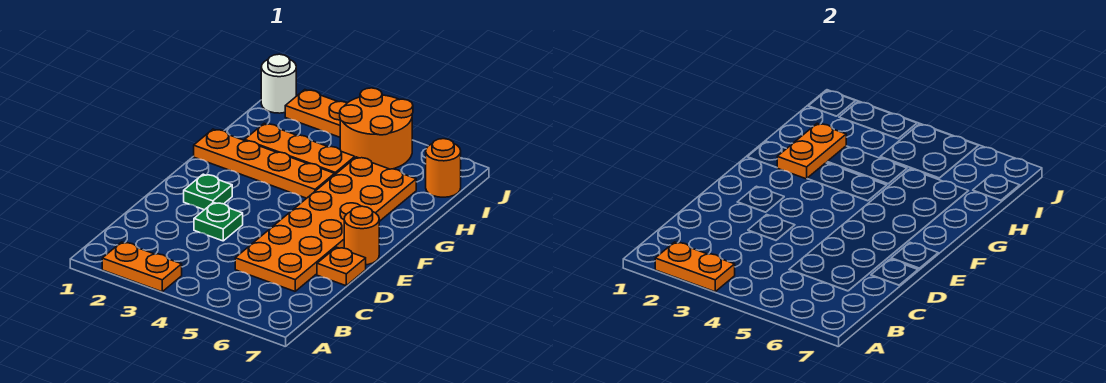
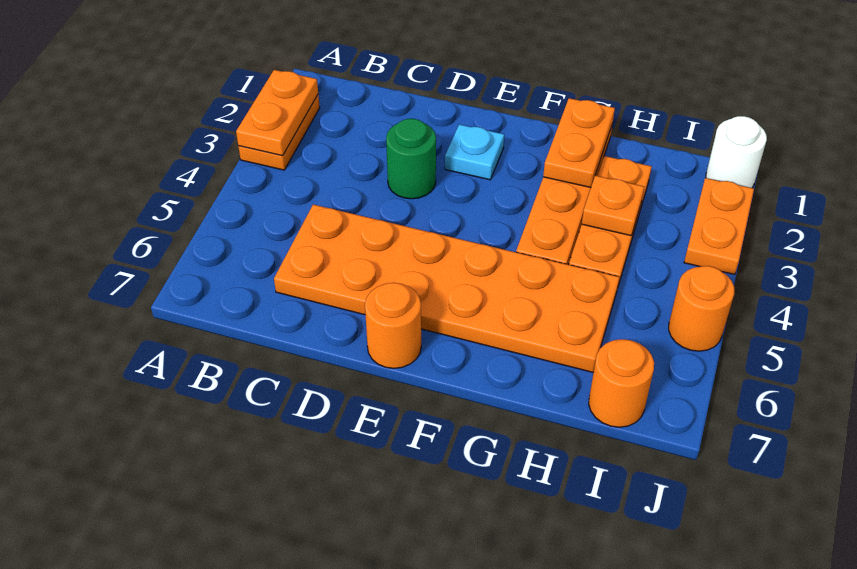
green 1x1 plate [194,202,243,241] -> green 1x1 round brick [386,119,436,199]
orange 1x1 plate [317,247,366,286] -> orange 1x1 plate moved to [582,176,644,236]
green 1x1 plate [184,174,232,210] -> cyan 1x1 plate [445,124,504,180]
orange 1x2 plate [777,123,846,179] -> orange 1x2 plate turned to [543,98,615,187]
orange 2x2 round brick [340,88,413,169] -> orange 1x1 round brick [669,266,734,351]

